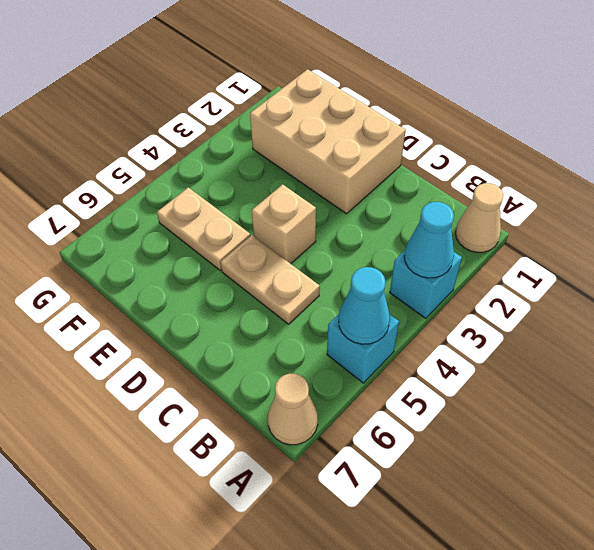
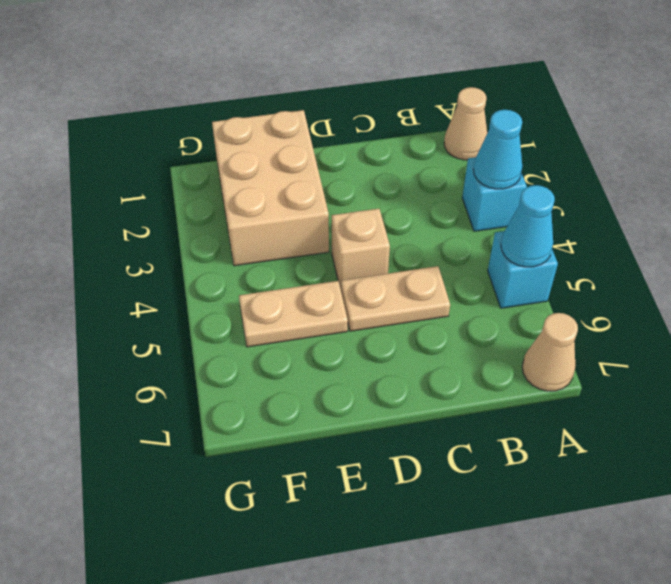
tan 2x3 brick [250,69,406,214] -> tan 2x3 brick turned to [212,110,329,266]

